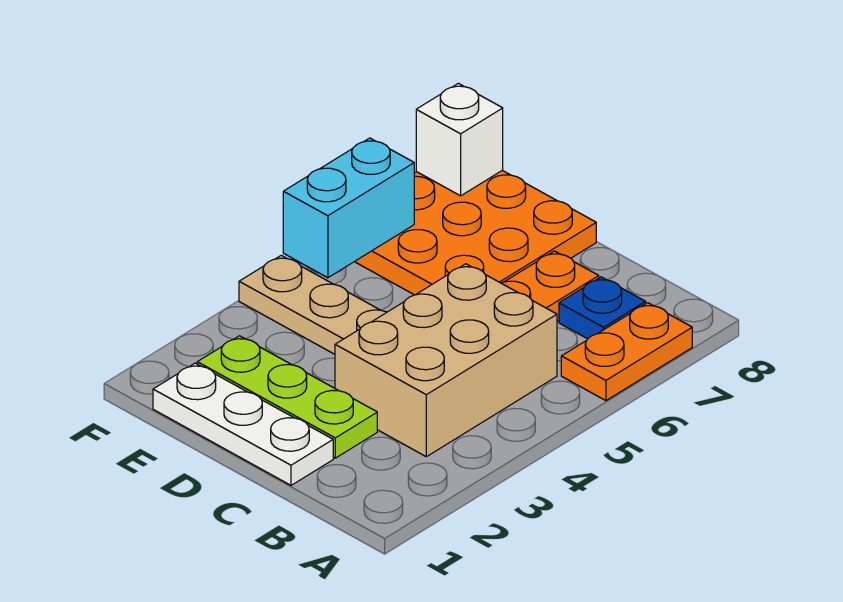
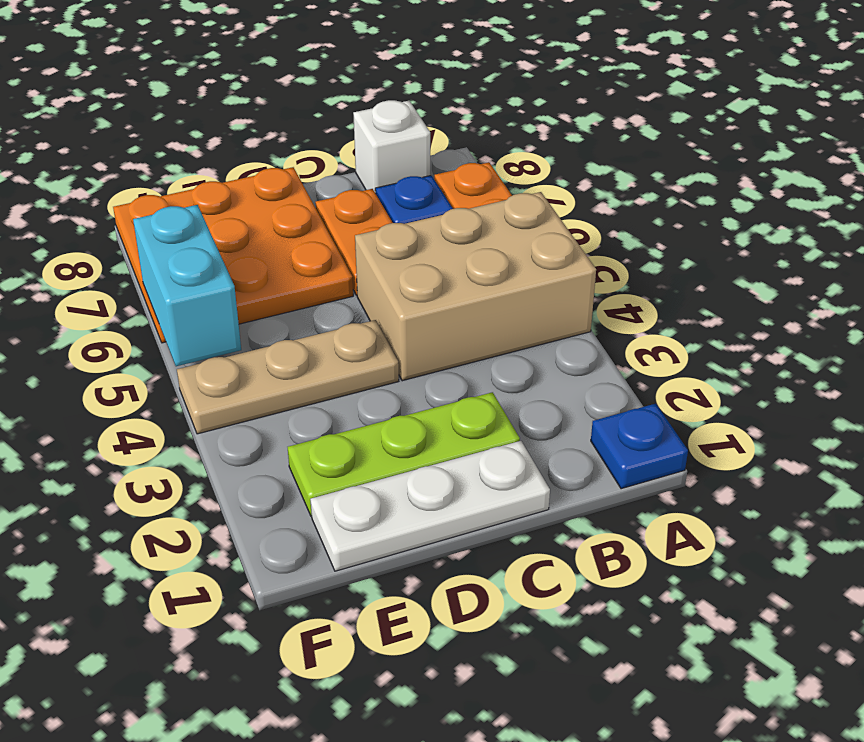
none -> blue 1x1 plate [591,404,688,489]
tan 2x3 brick [335,264,557,457] -> tan 2x3 brick turned to [355,192,596,381]
white 1x1 brick [416,83,503,196] -> white 1x1 brick moved to [353,100,430,193]

